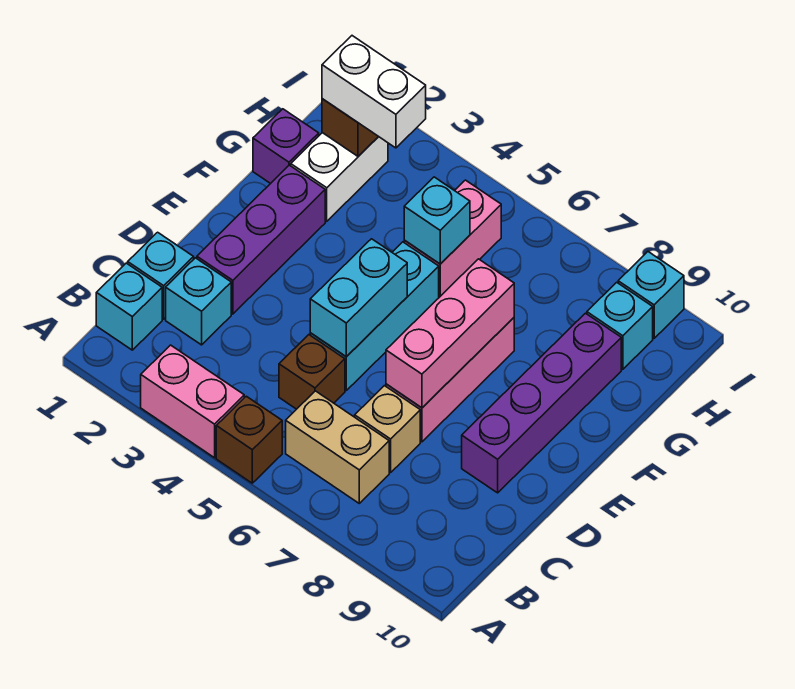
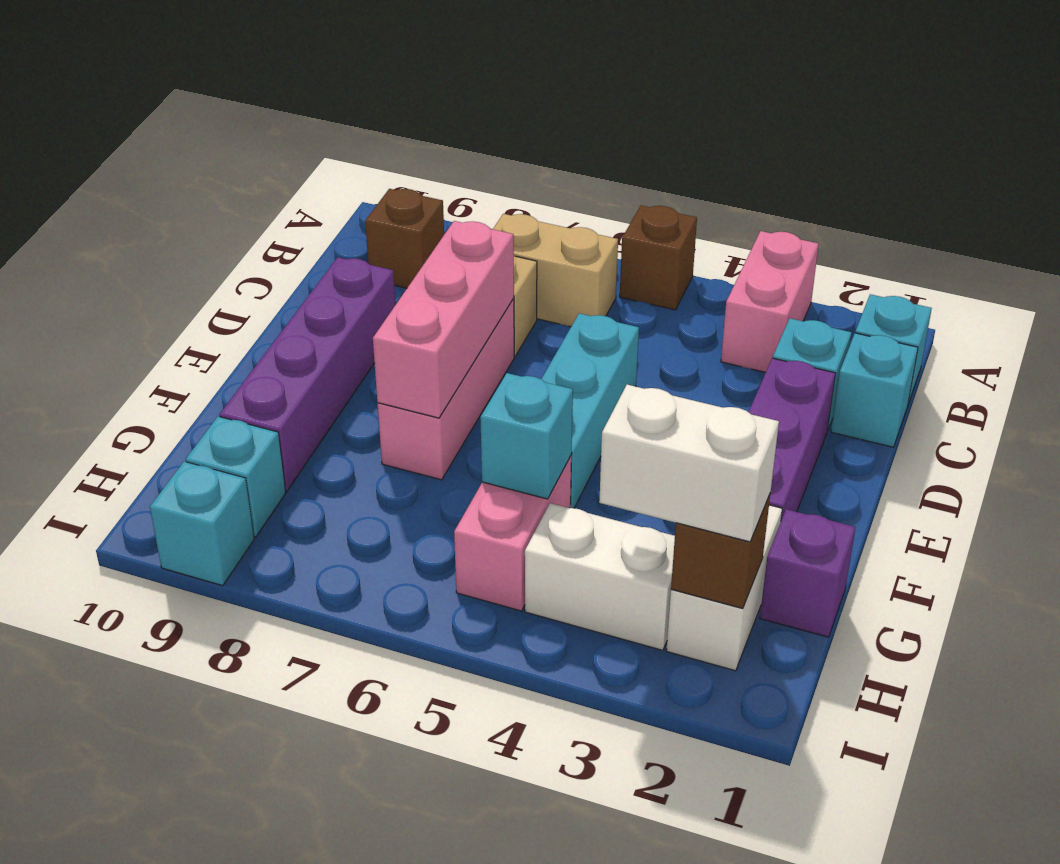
pink 1x2 brick [141,345,244,458] -> pink 1x2 brick turned to [721,231,819,372]
brown 1x1 brick [279,335,345,409] -> brown 1x1 brick moved to [365,189,444,288]
cyan 1x2 brick [310,239,407,357] -> none
none -> white 1x2 brick [525,503,675,650]

